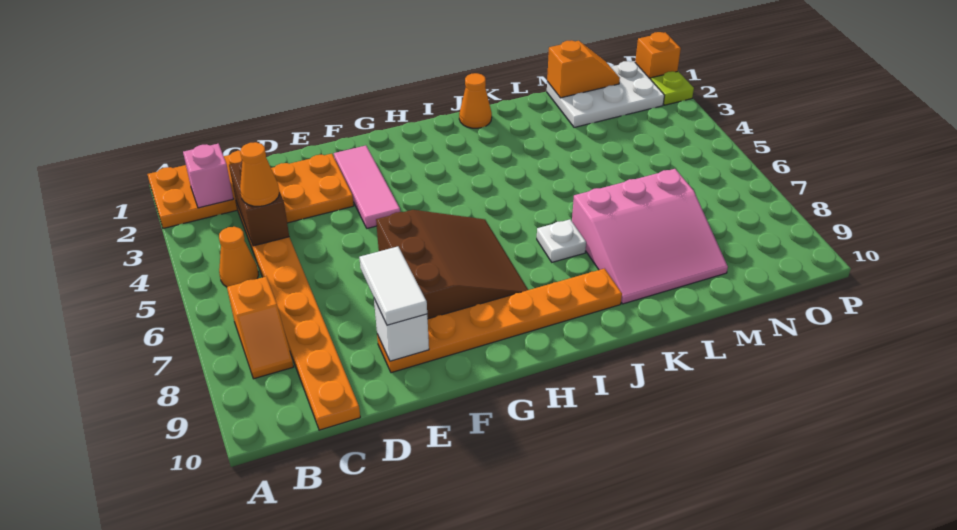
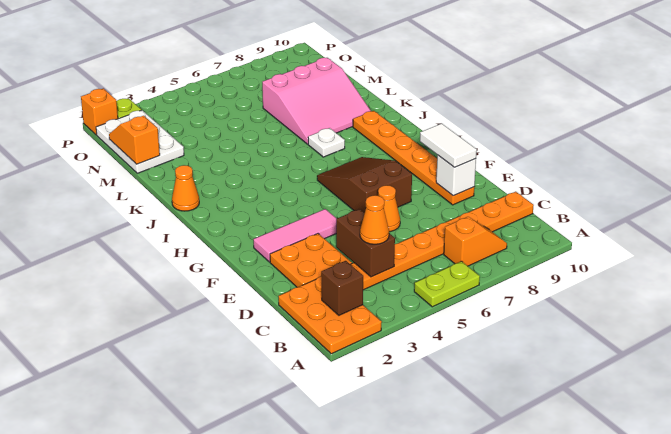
none -> lime 1x2 plate [414,261,480,307]
pink 1x1 brick [183,144,233,208] -> brown 1x1 brick [321,261,363,315]
orange 1x1 cone [219,227,259,287] -> orange 1x1 cone moved to [378,185,400,232]
brown 1x2 brick [229,161,289,246] -> brown 1x2 brick turned to [336,209,395,277]
white 1x2 tile [359,247,427,325] -> white 1x2 tile turned to [420,124,477,167]
brown 3x3 slope [376,210,528,319] -> brown 2x3 slope [317,157,412,213]
pink 3x3 slope [572,169,728,304] -> pink 3x3 slope turned to [262,58,371,144]

